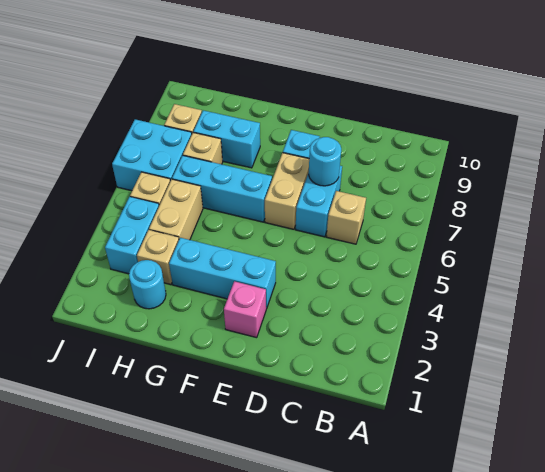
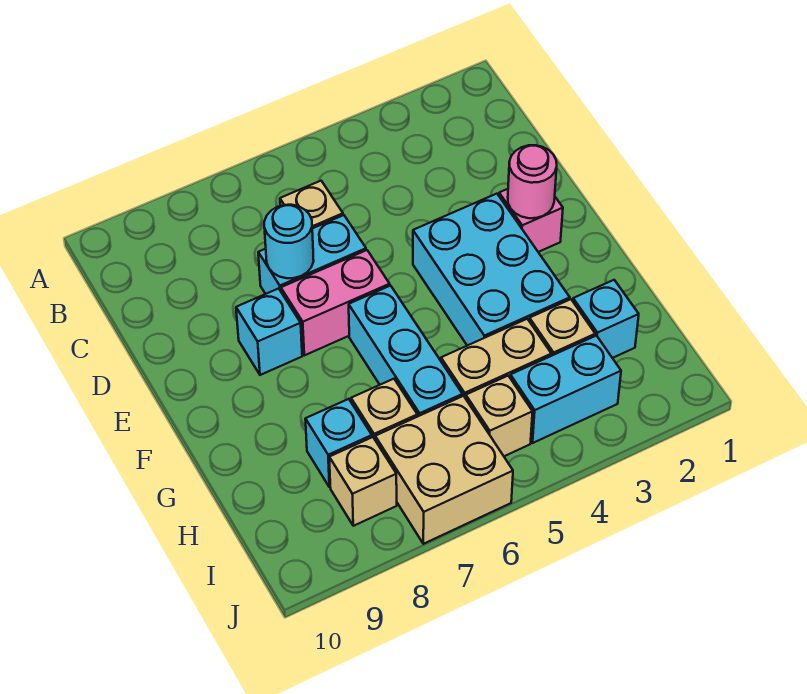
none -> pink 1x1 round brick [508,145,557,218]
cyan 1x3 brick [169,238,276,309] -> cyan 2x3 brick [413,194,570,346]
tan 1x2 brick [265,153,309,229] -> pink 1x2 brick [281,250,390,355]
cyan 1x2 brick [193,110,260,168] -> cyan 1x1 brick [305,399,372,487]
cyan 1x1 round brick [129,260,166,309] -> cyan 1x1 brick [573,280,639,358]
cyan 2x2 brick [112,119,192,191] -> tan 2x2 brick [375,396,513,544]

